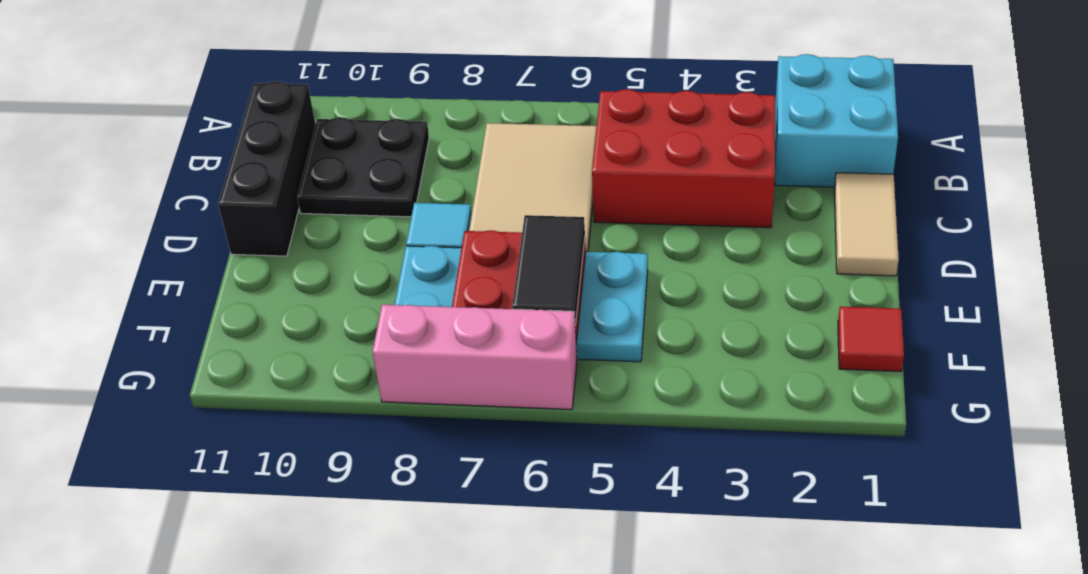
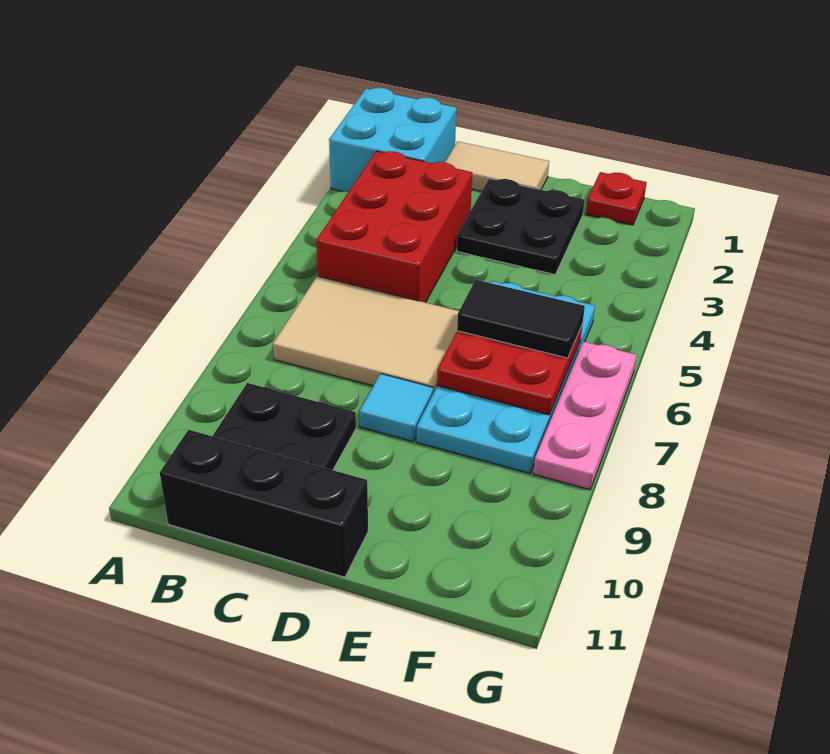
none -> black 2x2 plate [457,179,584,274]
red 1x1 tile [838,306,904,372] -> red 1x1 plate [586,172,647,225]
pink 1x3 brick [373,305,577,410] -> pink 1x3 plate [533,341,637,490]

